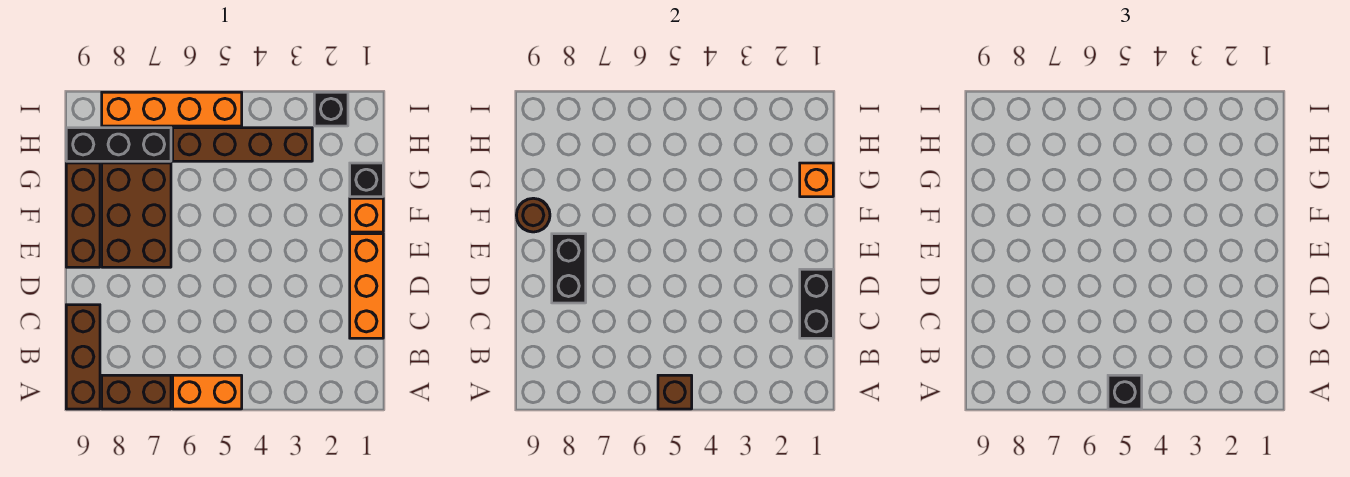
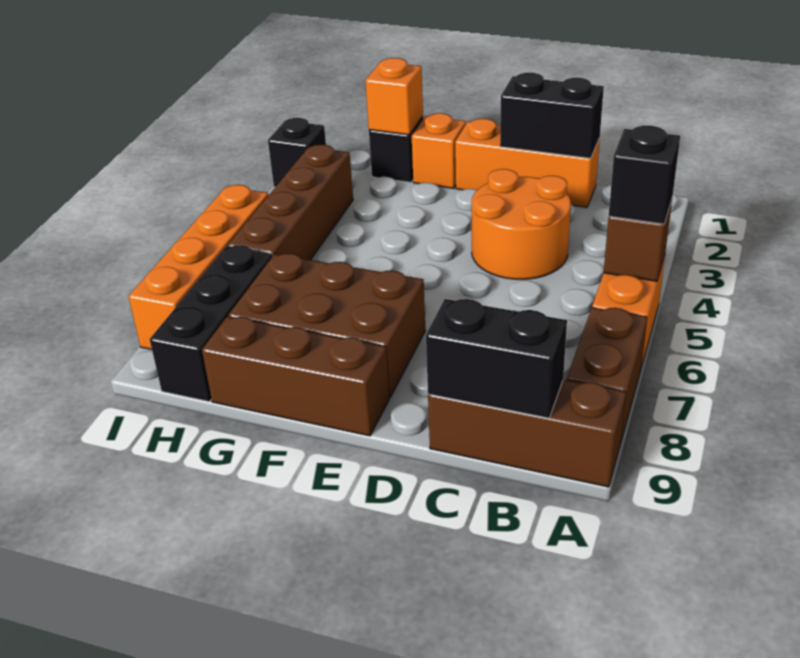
none -> orange 2x2 round brick [472,169,571,279]
black 1x2 brick [552,234,586,303] -> black 1x2 brick moved to [426,299,567,418]
brown 1x1 round brick [516,198,550,232] -> none

